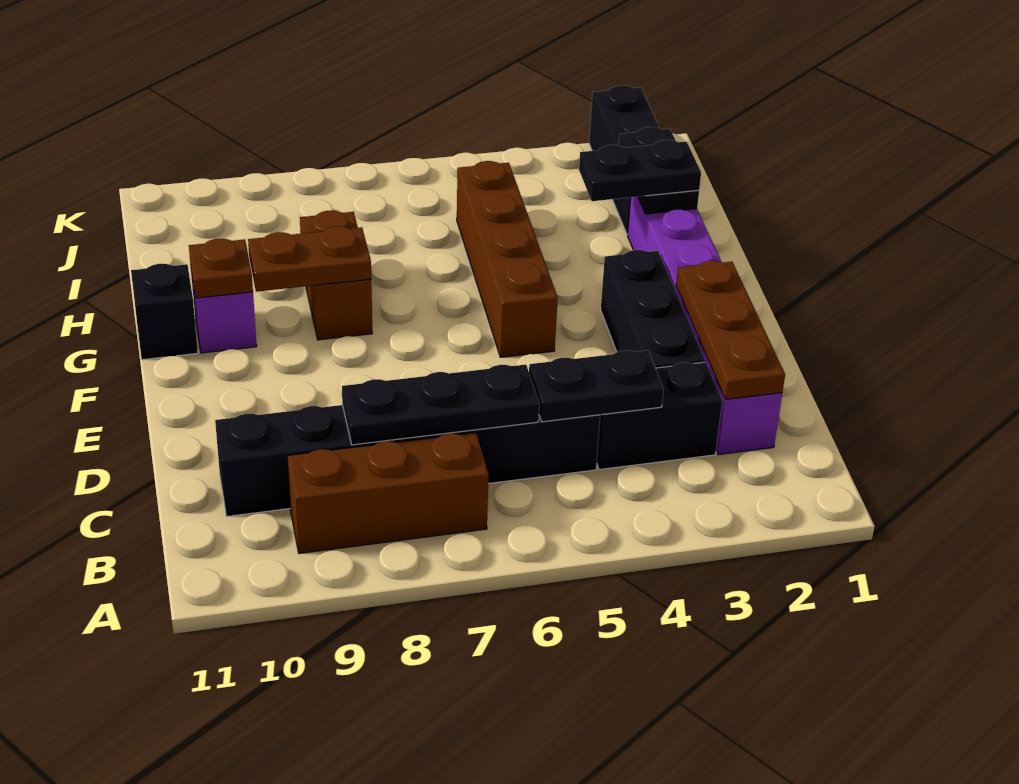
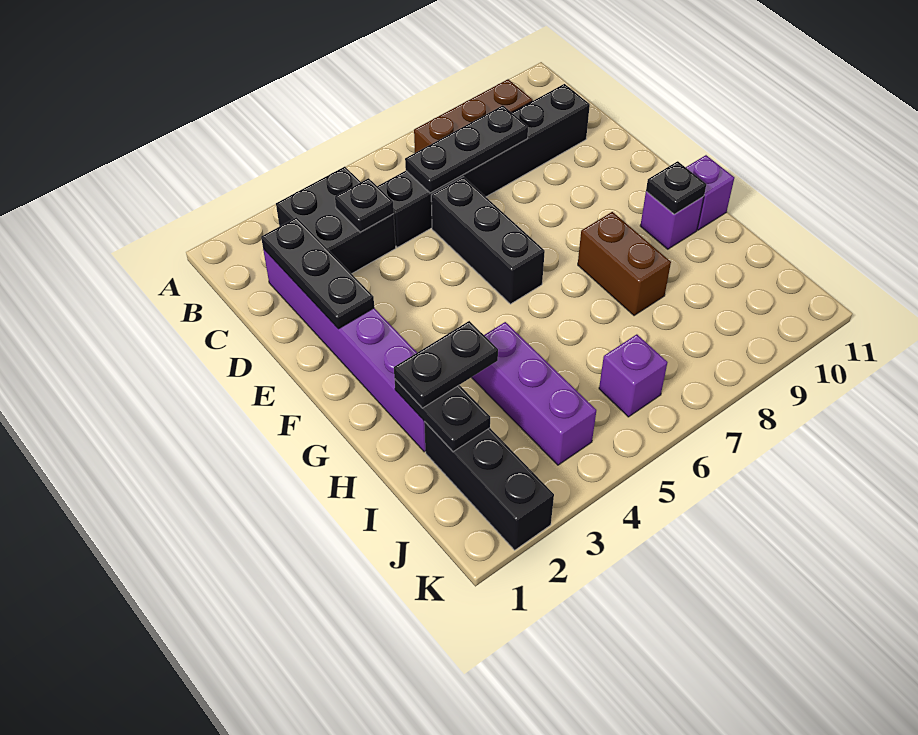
brown 1x3 plate [676,261,785,400] -> black 1x3 plate [261,217,374,329]
black 1x2 brick [597,362,722,470] -> black 2x2 brick [276,167,396,274]
black 1x2 plate [529,350,664,422] -> black 1x1 plate [335,178,394,232]
black 1x3 brick [601,250,705,368] -> black 1x3 brick moved to [431,177,545,304]
brown 1x4 brick [457,161,558,357] -> none
brown 1x2 plate [248,226,371,292] -> none
brown 1x1 plate [189,239,253,298] -> black 1x1 plate [646,161,706,214]
black 1x1 brick [131,264,198,360] -> purple 1x1 brick [686,155,734,230]
none -> purple 1x3 brick [471,322,596,465]
none -> purple 1x1 brick [599,334,668,417]

